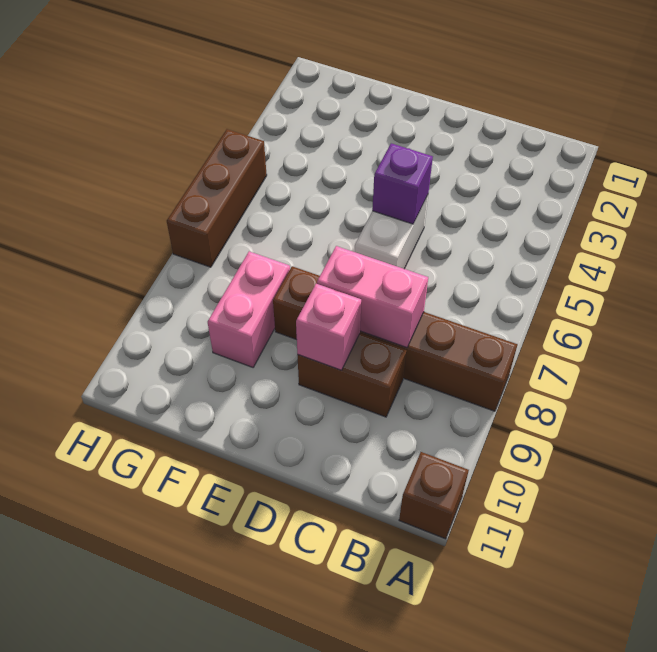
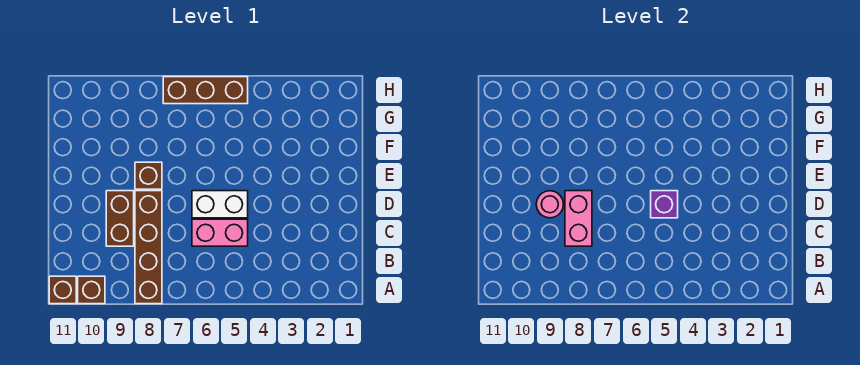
none -> brown 1x1 brick [78,276,105,304]
pink 1x1 brick [296,284,361,370] -> pink 1x1 round brick [536,191,563,218]
pink 1x2 brick [208,251,290,367] -> pink 1x2 brick moved to [192,219,248,246]

